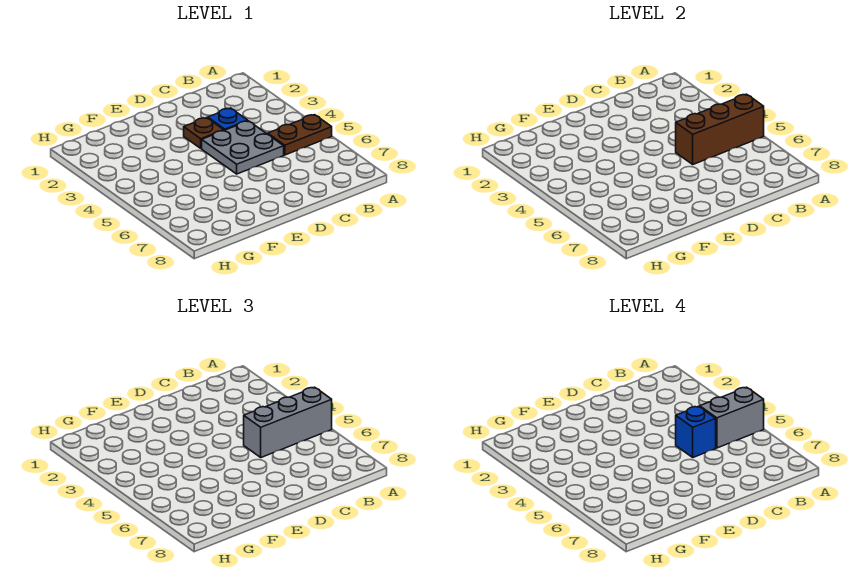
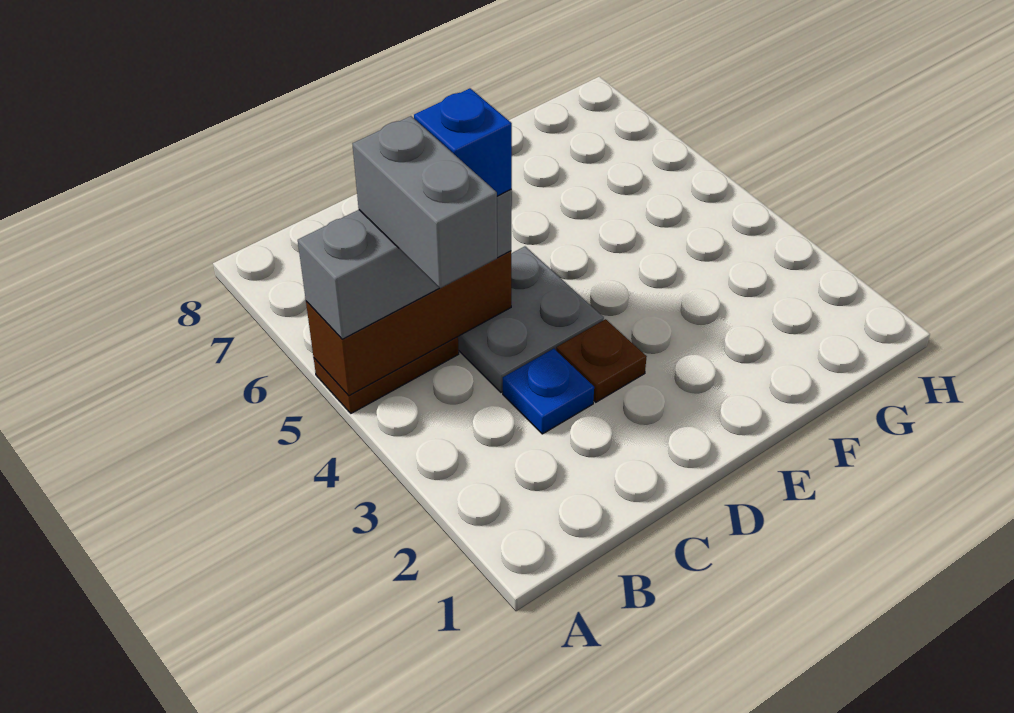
grey 1x2 brick [700,387,764,448] -> grey 1x2 brick turned to [352,116,497,288]

